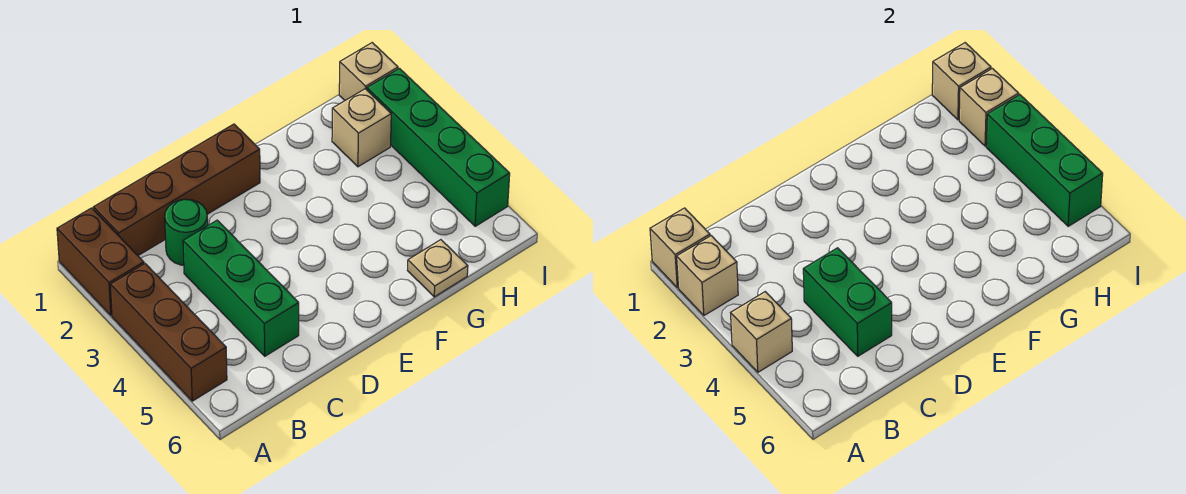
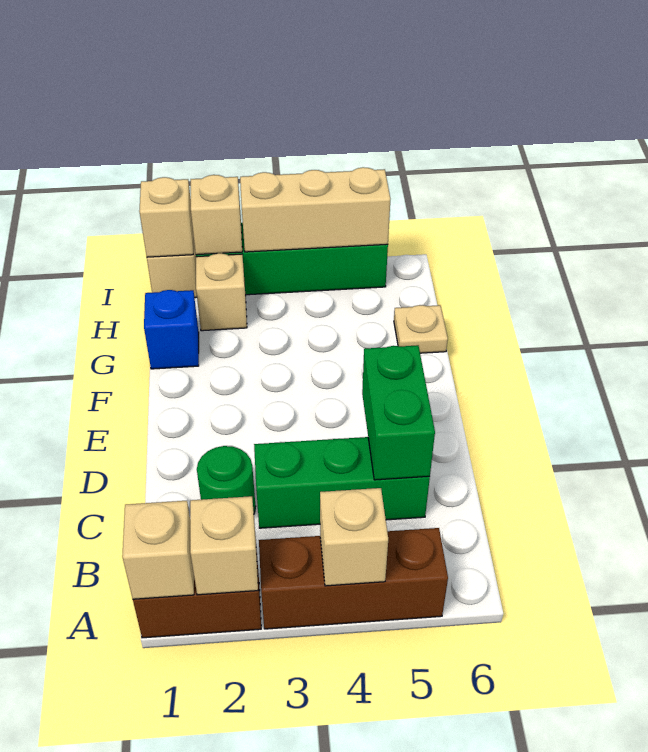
brown 1x4 brick [93,124,260,256] -> none
green 1x2 brick [803,248,892,356] -> green 1x2 brick turned to [362,345,435,480]
none -> blue 1x1 brick [144,290,199,369]
green 1x3 brick [986,95,1103,226] -> tan 1x3 brick [240,167,390,252]

